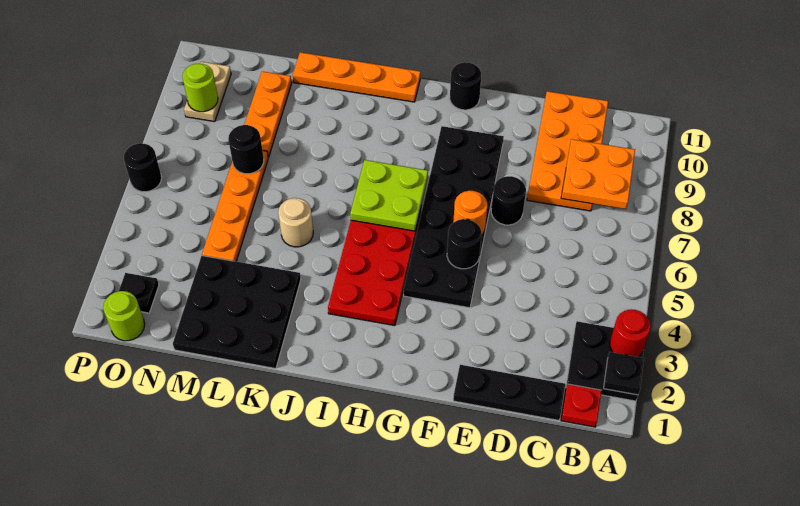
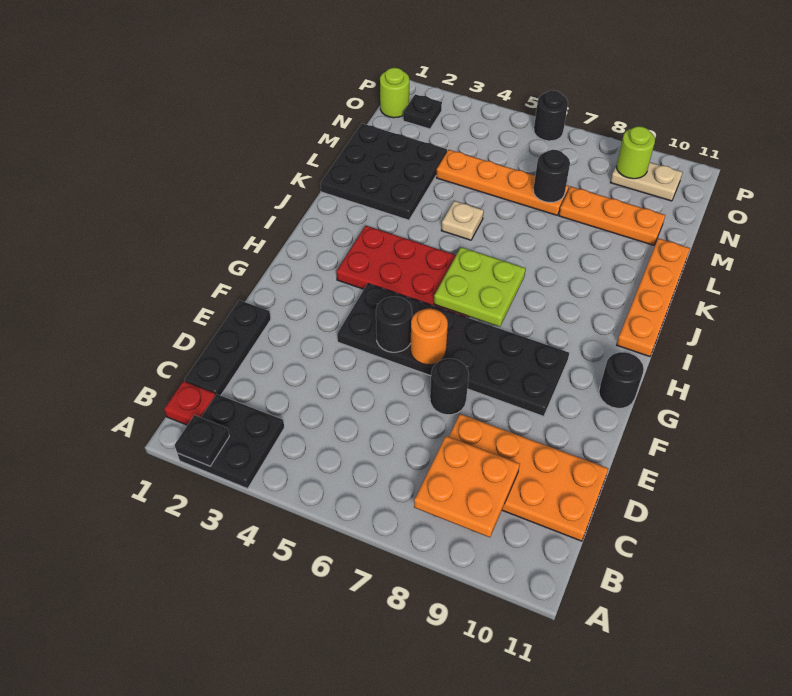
red 1x1 round brick [610,310,651,357] -> none
tan 1x1 round brick [278,198,313,247] -> tan 1x1 plate [441,201,484,240]

